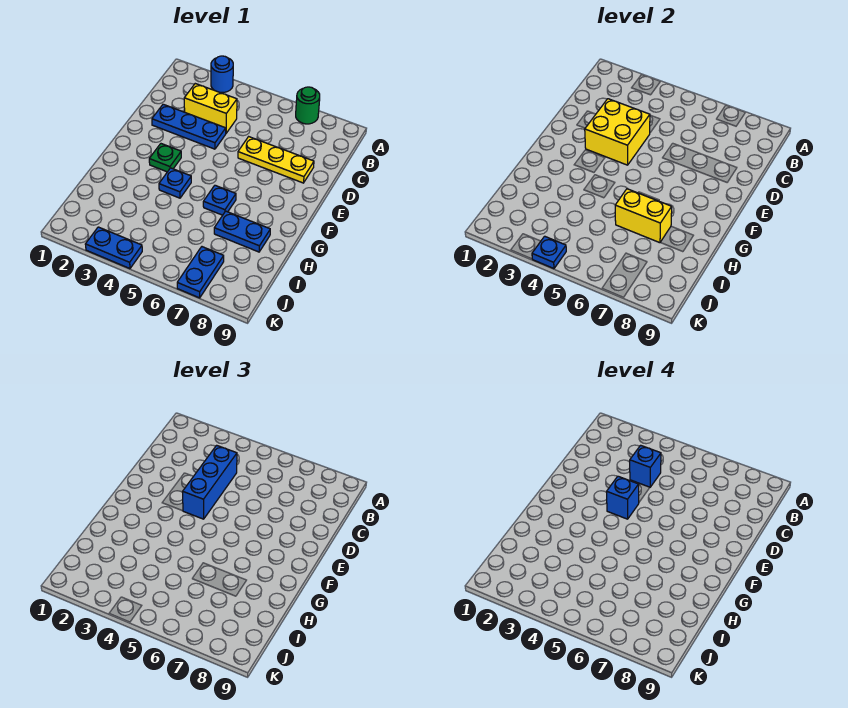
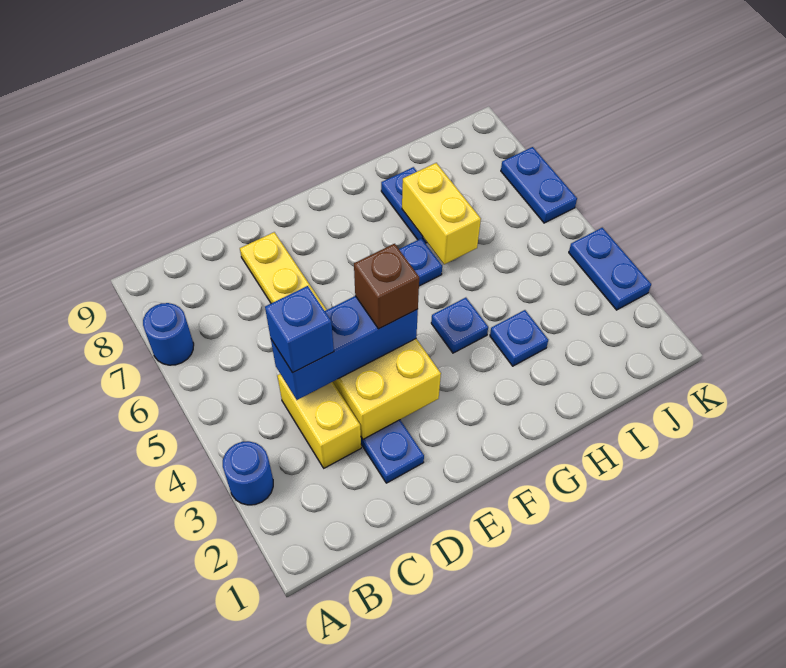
green 1x1 round brick [296,87,320,124] -> blue 1x1 round brick [143,303,194,365]
blue 1x1 brick [607,476,639,519] -> brown 1x1 brick [354,244,419,329]
green 1x1 plate [149,144,181,172] -> none
blue 1x2 plate [177,247,224,298] -> blue 1x2 plate turned to [501,147,577,223]
blue 1x1 plate [532,236,566,269] -> blue 1x1 plate moved to [490,310,548,366]

